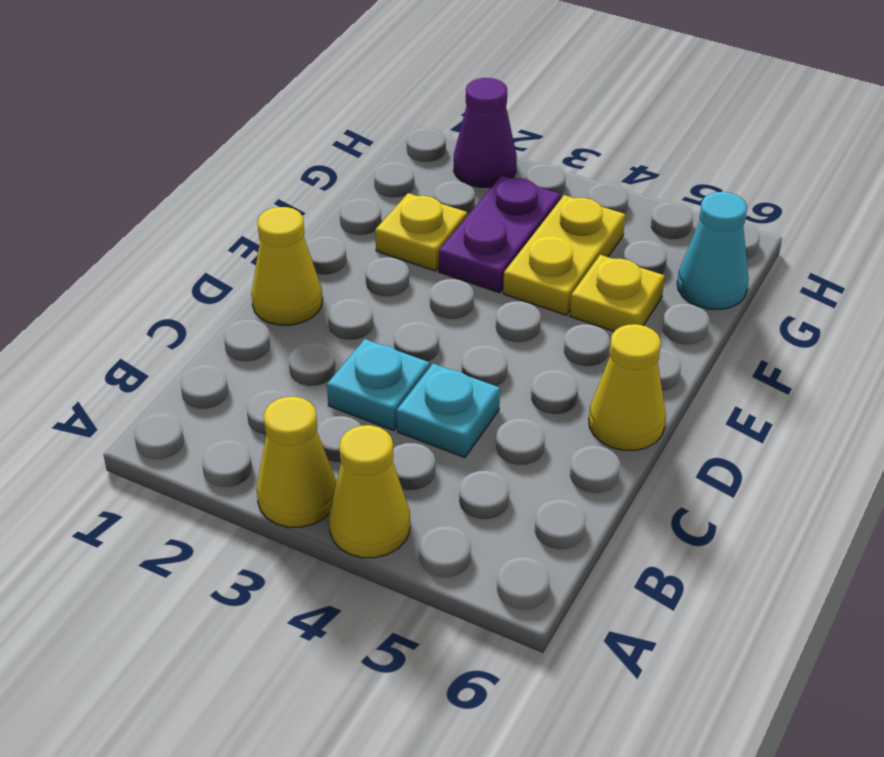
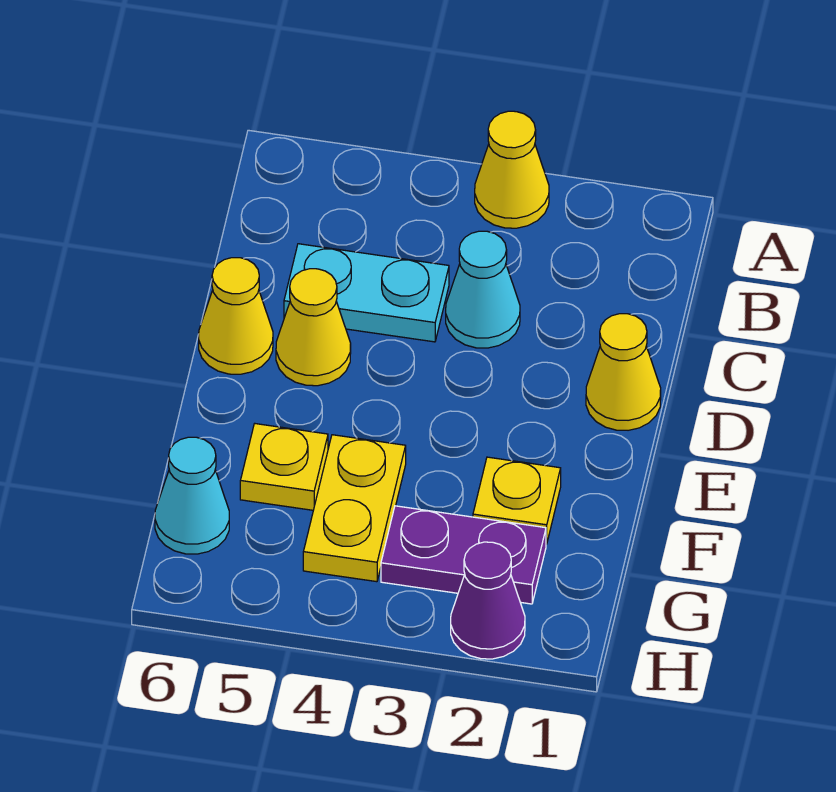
yellow 1x1 cone [329,425,410,558] -> yellow 1x1 cone moved to [276,269,351,386]
cyan 1x1 plate [327,339,430,431] -> cyan 1x1 cone [446,231,520,348]
cyan 1x1 plate [397,364,500,458] -> cyan 1x2 plate [284,244,449,342]
purple 1x2 plate [439,176,561,293] -> purple 1x2 plate turned to [381,506,546,604]

